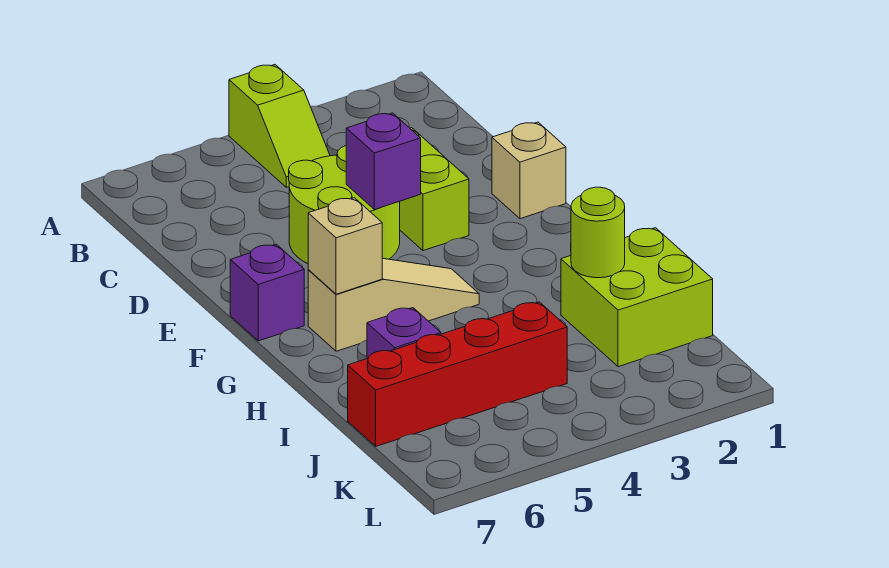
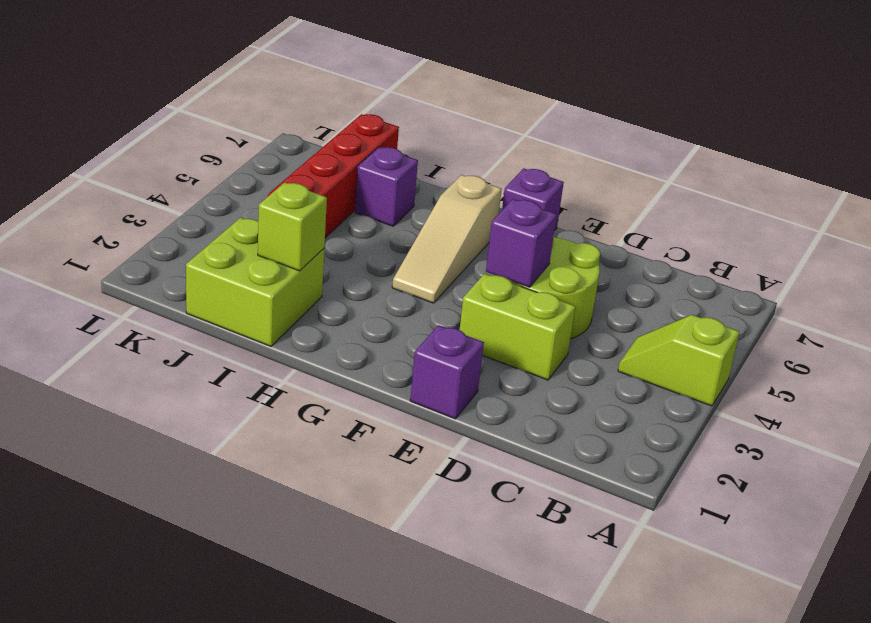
tan 1x1 brick [492,122,566,219] -> purple 1x1 brick [410,325,484,419]
tan 1x1 brick [308,198,382,294] -> none
lime 1x1 round brick [571,187,625,278] -> lime 1x1 brick [258,182,327,271]

